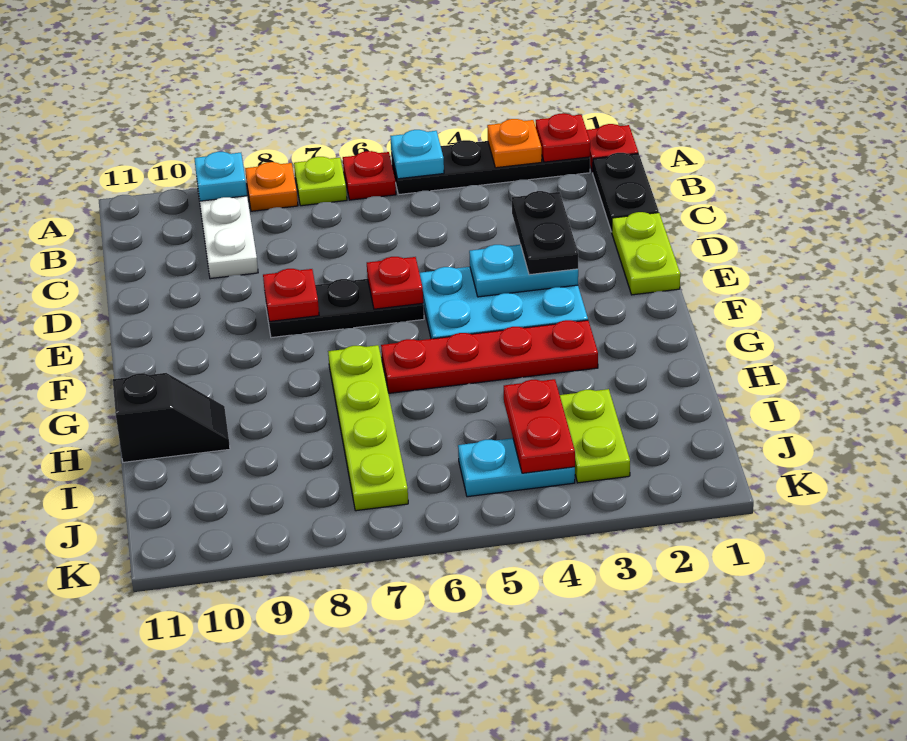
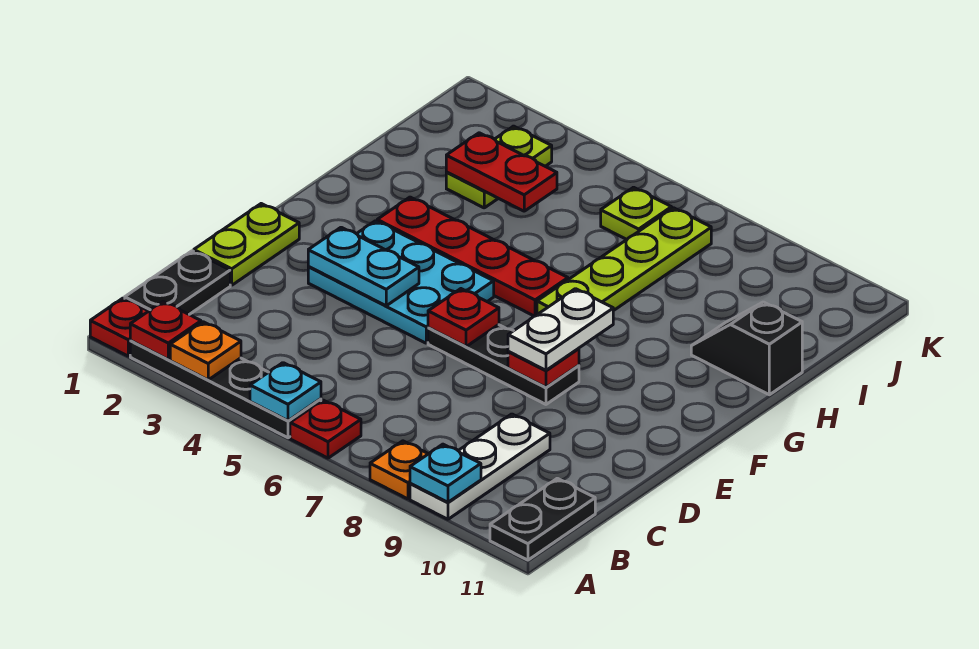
lime 1x1 plate [294,157,347,206] -> lime 1x1 plate moved to [601,187,672,240]
black 1x2 plate [512,191,578,275] -> black 1x2 plate moved to [490,478,595,560]
none -> white 1x2 plate [508,289,613,370]
red 1x2 plate [504,379,575,473] -> red 1x2 plate turned to [446,133,557,211]
cyan 1x2 plate [458,438,575,497] -> none

